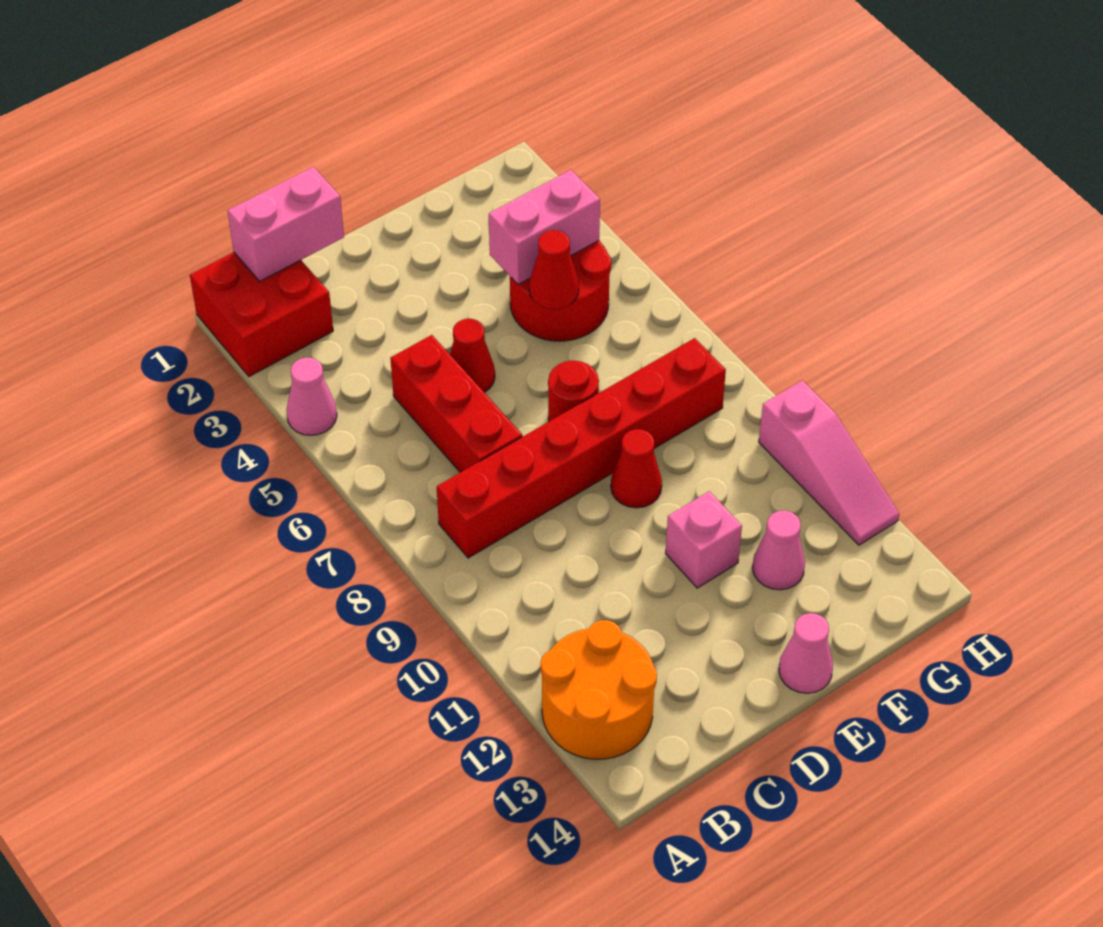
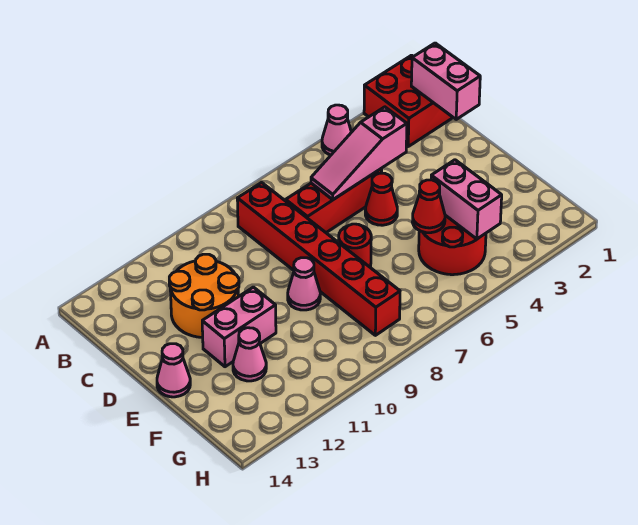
orange 2x2 round brick [541,620,657,759] -> orange 2x2 round brick moved to [169,254,239,338]
red 1x1 cone [611,429,662,508] -> pink 1x1 cone [288,258,320,310]
pink 1x1 brick [665,491,742,588] -> pink 1x2 brick [202,287,276,367]
pink 1x3 slope [759,380,899,545] -> pink 1x3 slope moved to [311,107,407,200]

